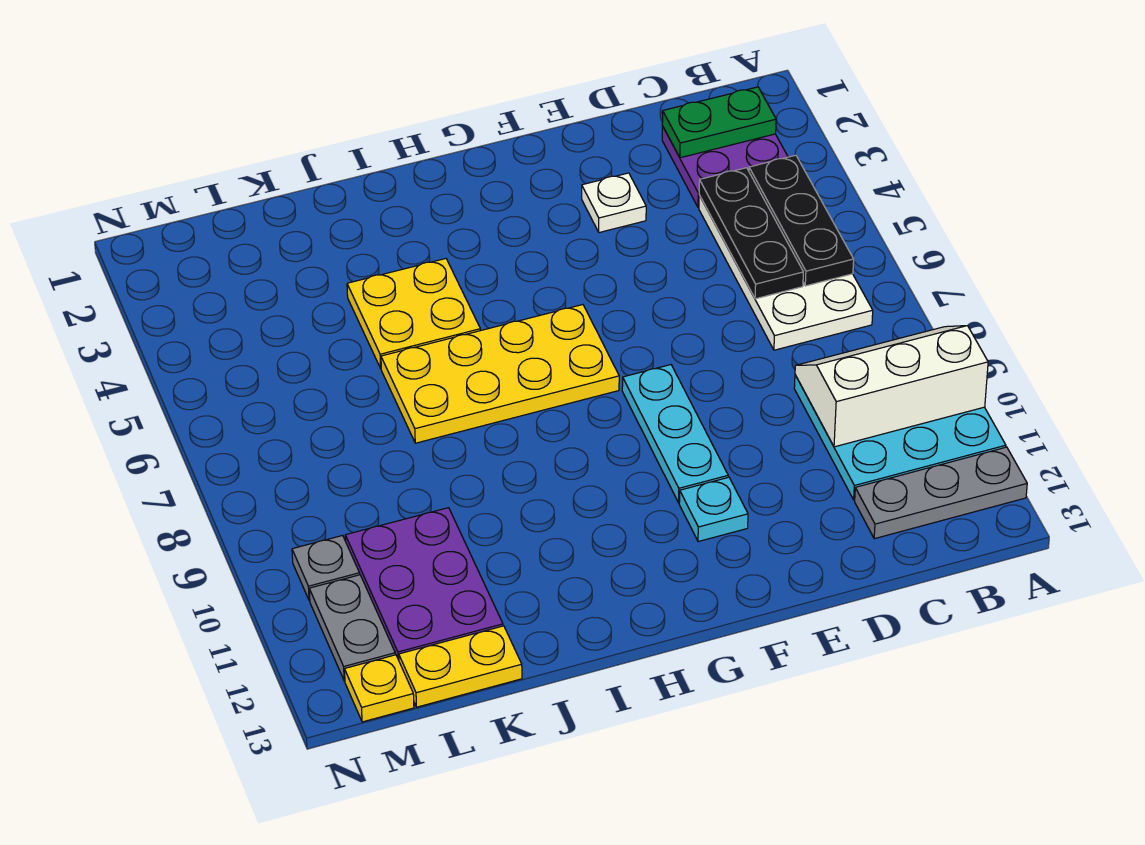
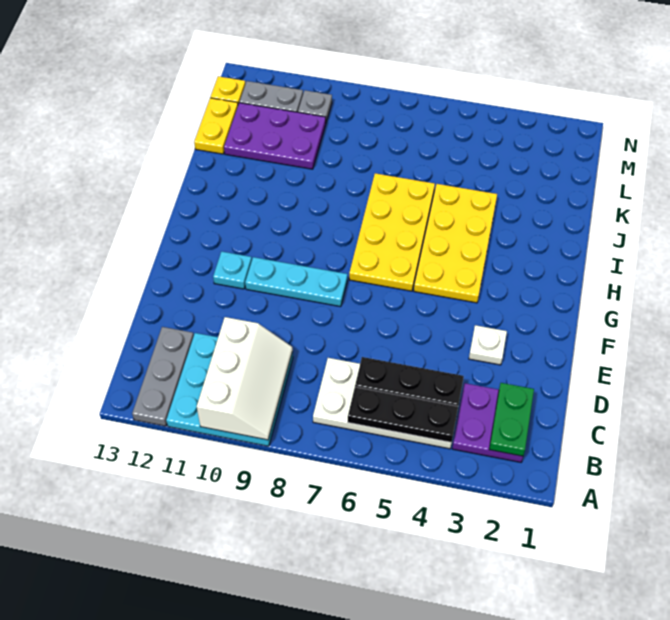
yellow 2x2 plate [347,259,480,368] -> yellow 2x4 plate [414,184,497,303]

